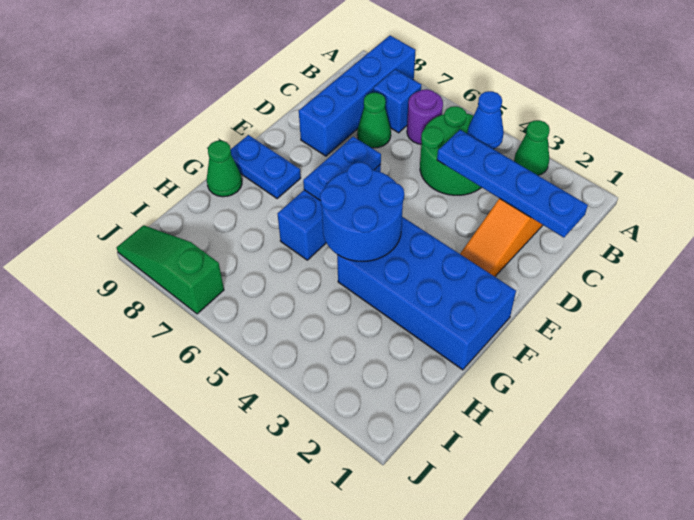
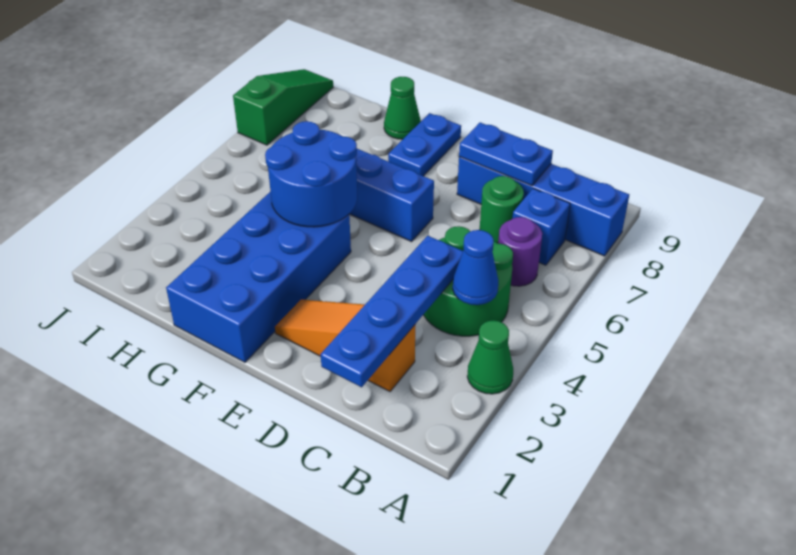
green 1x1 cone [357,93,391,148] -> green 1x1 round brick [480,176,524,243]
blue 1x2 plate [303,137,381,200] -> blue 1x2 plate moved to [459,123,553,186]

